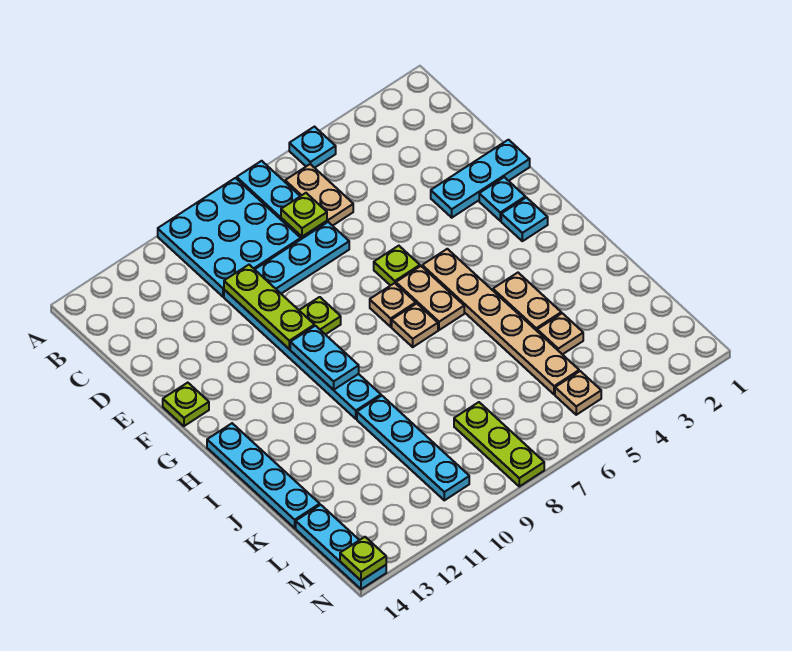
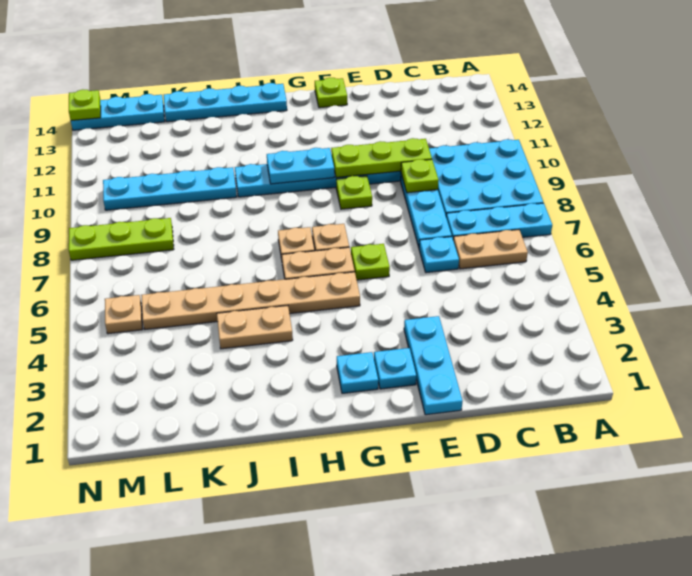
cyan 1x1 plate [289,127,336,168] -> cyan 1x1 plate moved to [419,237,459,273]
lime 1x1 plate [281,193,327,237] -> lime 1x1 plate moved to [401,159,439,193]
tan 1x1 plate [537,313,583,355] -> none

